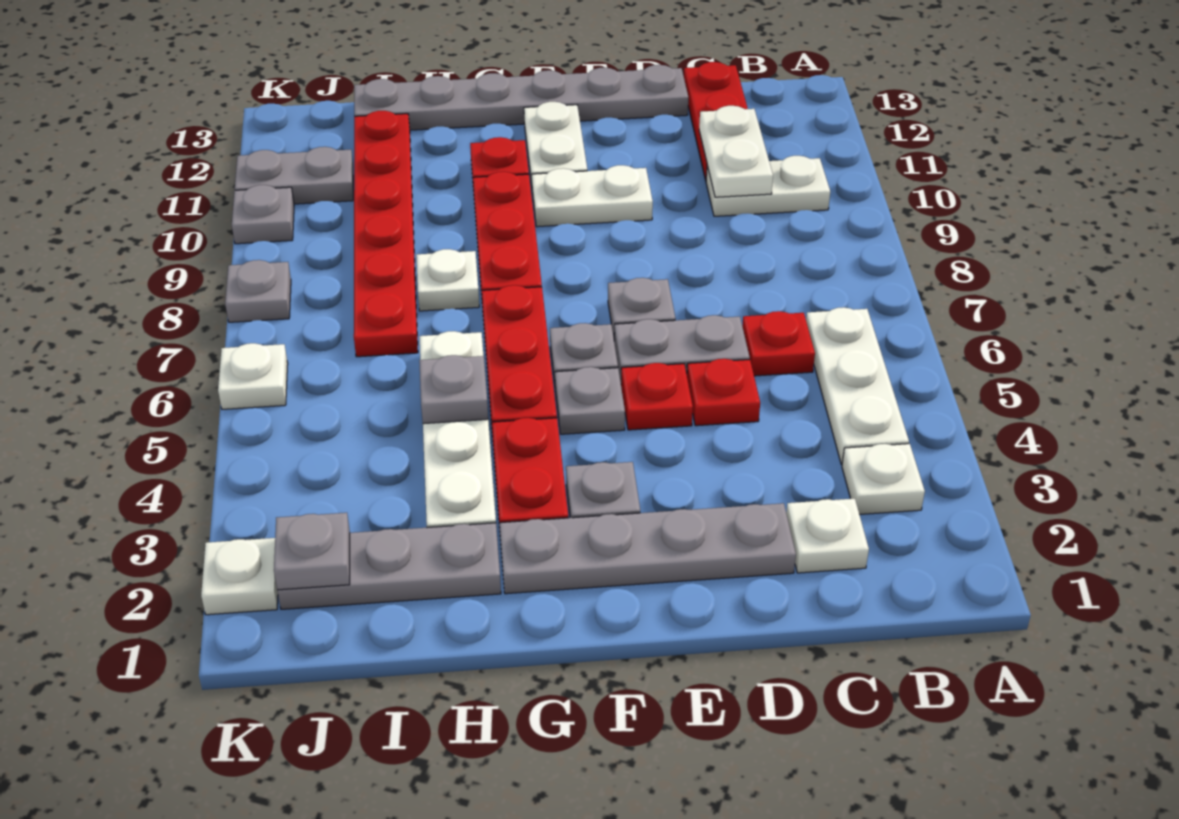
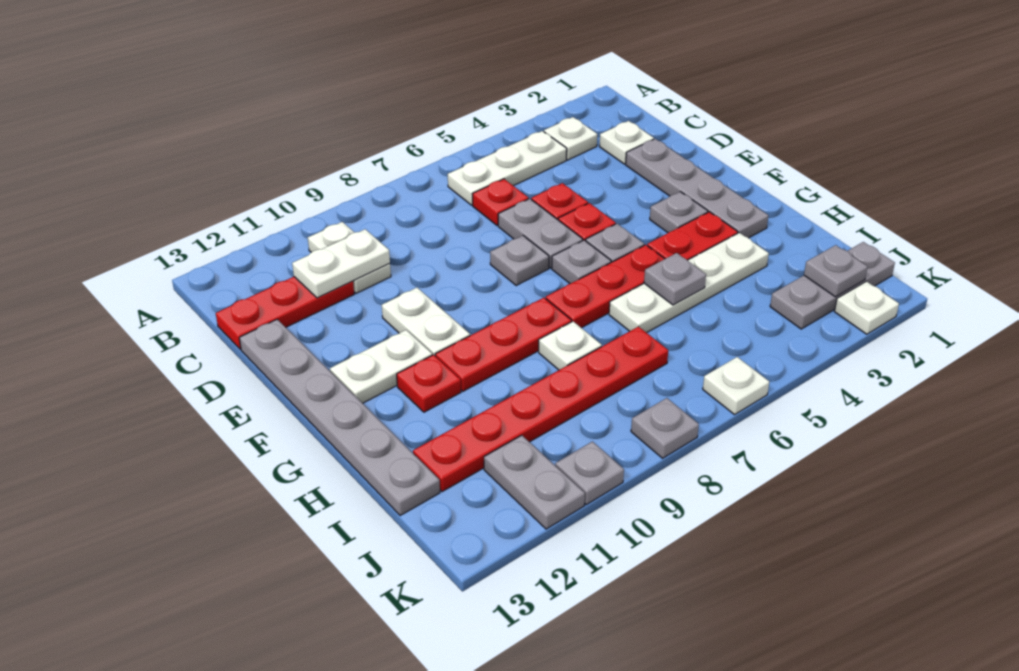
grey 1x3 plate [277,523,501,609] -> grey 1x3 plate turned to [770,242,895,329]

